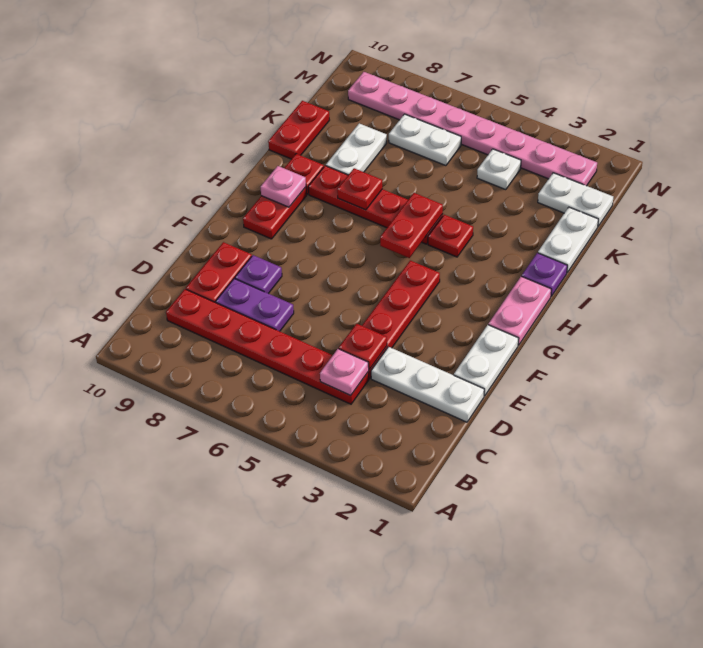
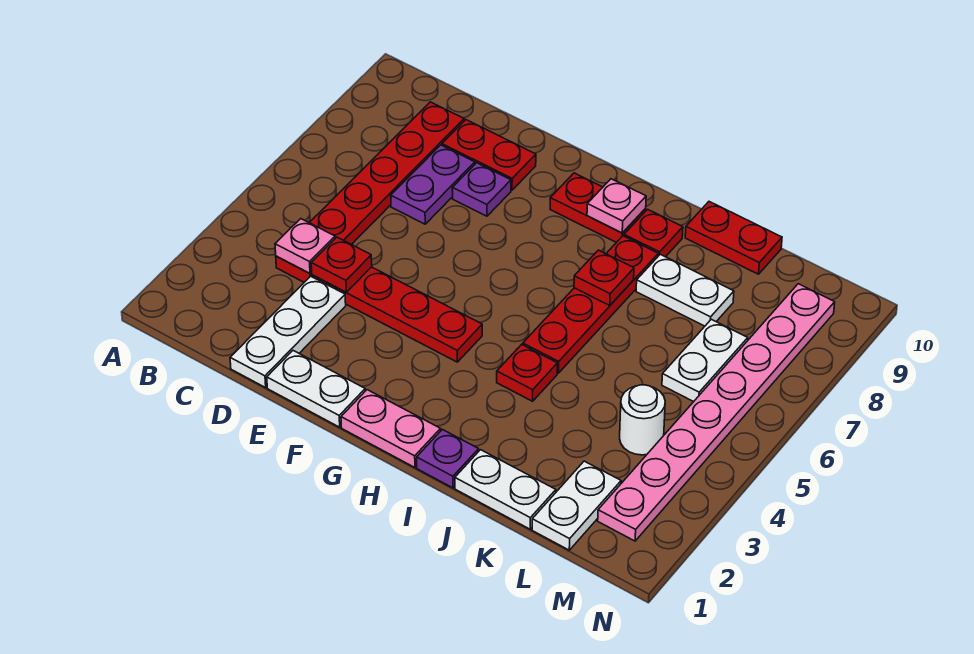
red 1x2 plate [380,193,443,258] -> none
white 1x1 plate [477,149,521,190] -> white 1x1 round brick [620,385,665,455]

